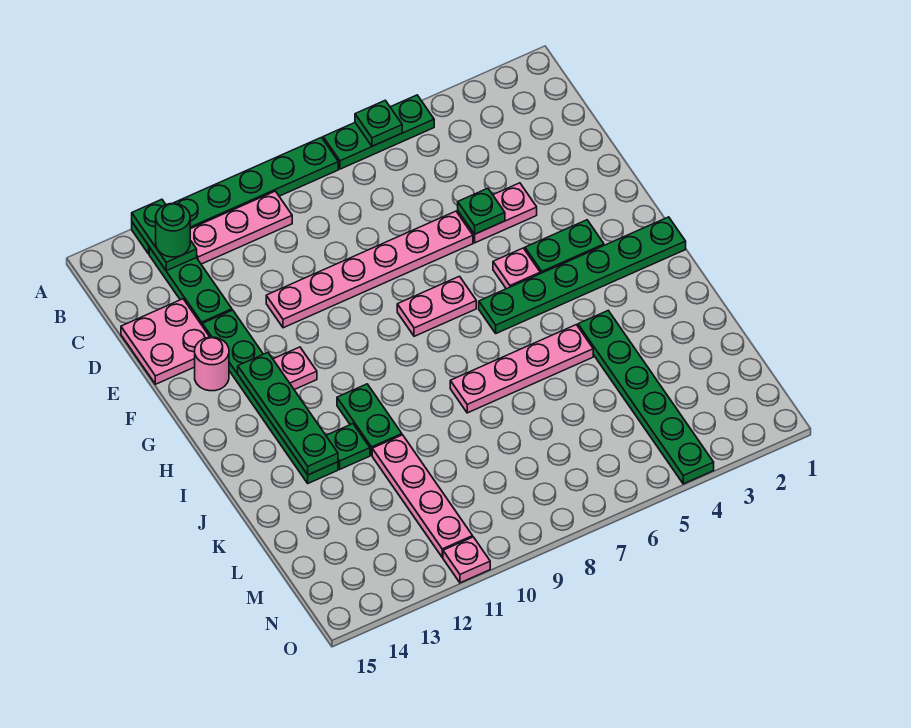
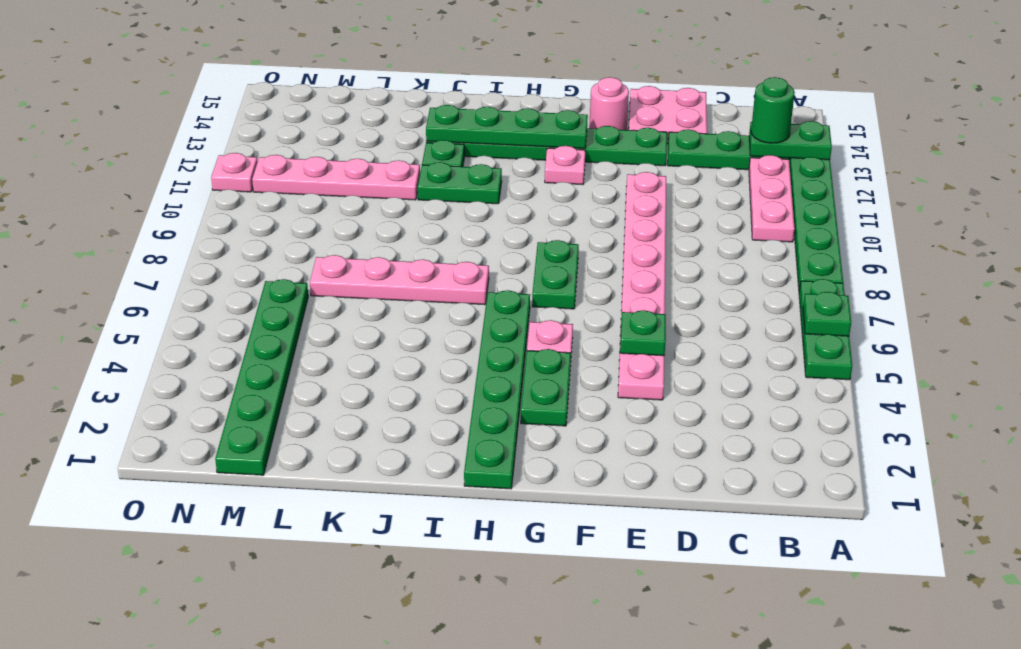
pink 1x2 plate [397,276,476,336] -> green 1x2 plate [532,240,579,309]
green 1x6 plate [578,311,714,484] -> green 1x6 plate turned to [215,279,308,475]
pink 1x4 plate [450,325,593,413] -> pink 1x4 plate turned to [310,255,489,305]

